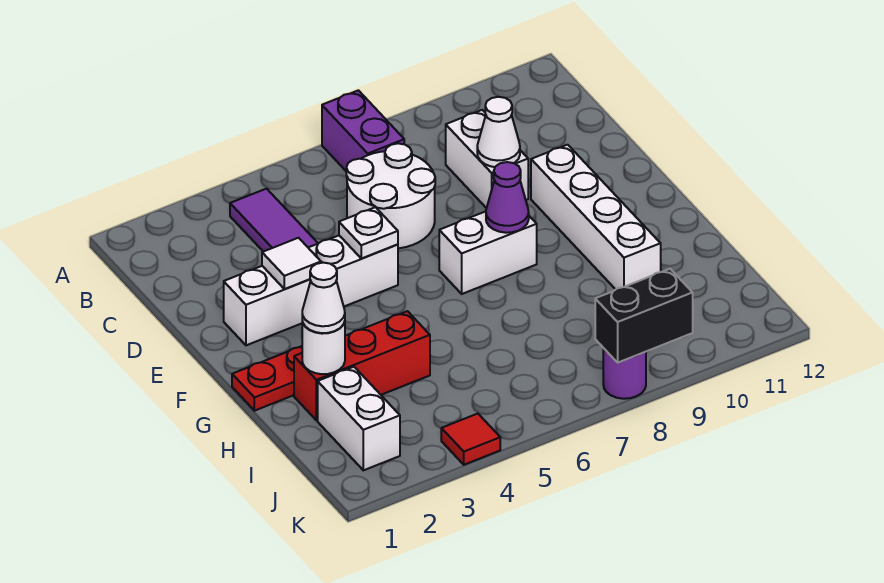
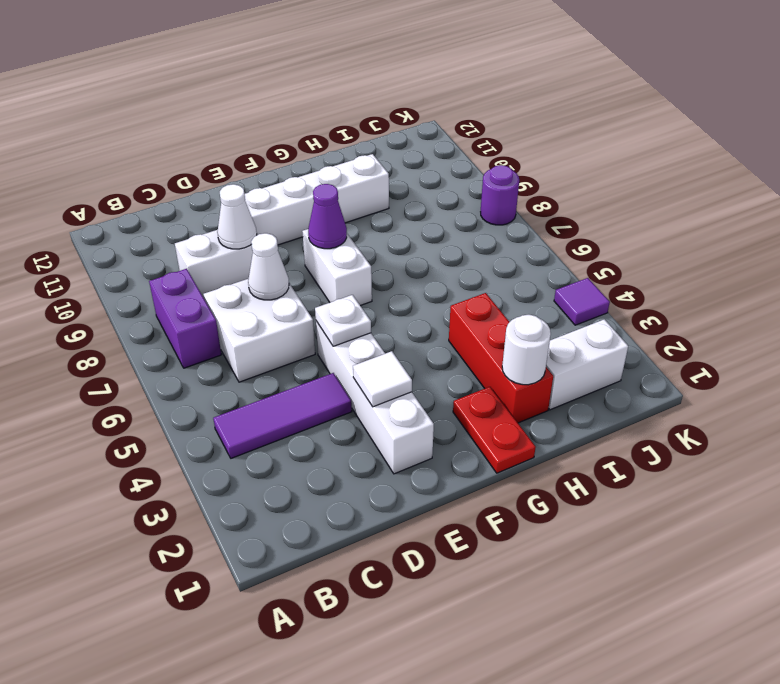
purple 1x2 brick [322,90,404,171] -> purple 1x2 brick turned to [149,269,221,368]
white 2x2 round brick [346,143,435,248] -> white 2x2 brick [204,279,315,382]
white 1x1 cone [302,263,345,333] -> white 1x1 cone moved to [248,233,289,300]
red 1x1 tile [441,414,500,465] -> purple 1x1 tile [554,278,610,325]
black 1x2 brick [595,269,693,362] -> none

